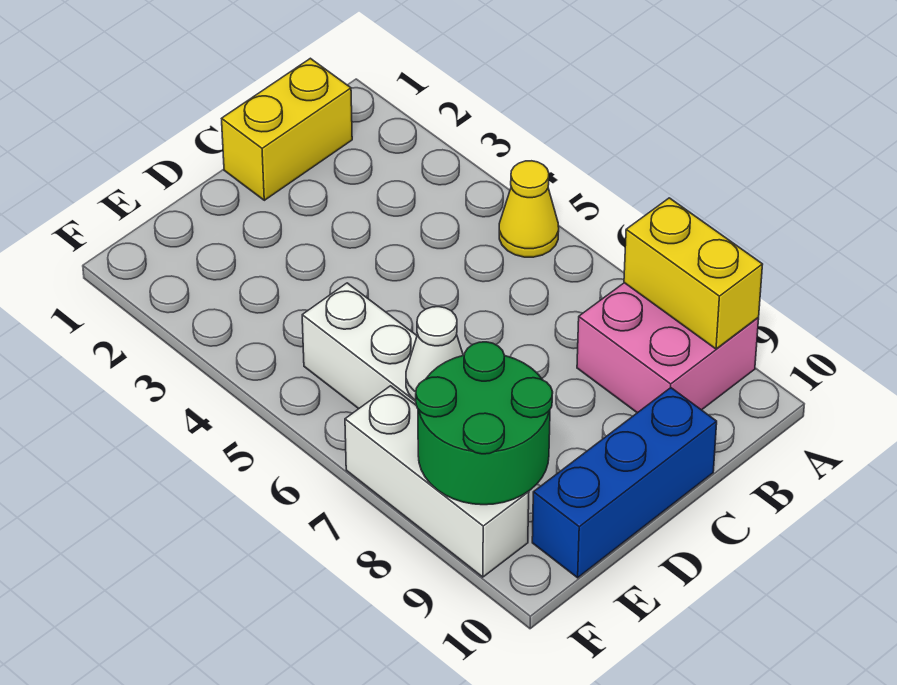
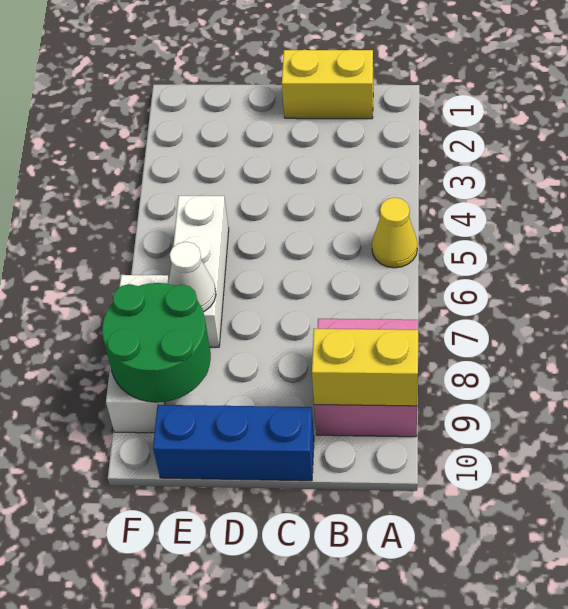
yellow 1x2 brick [624,198,763,349] -> yellow 1x2 brick turned to [312,329,418,406]

